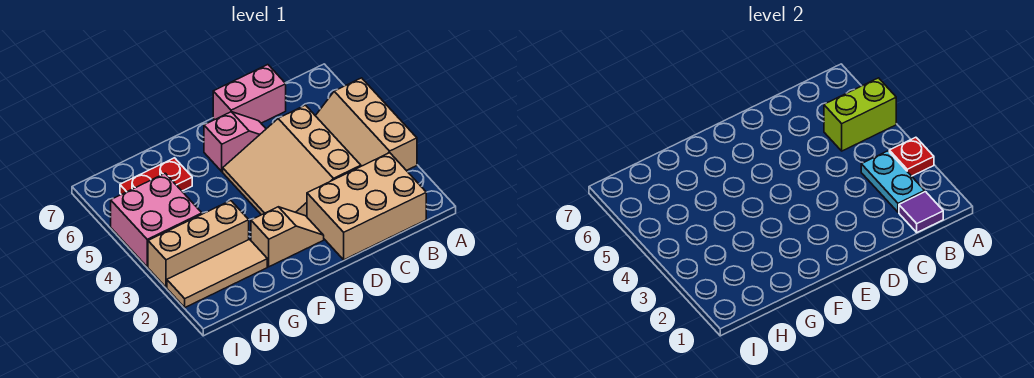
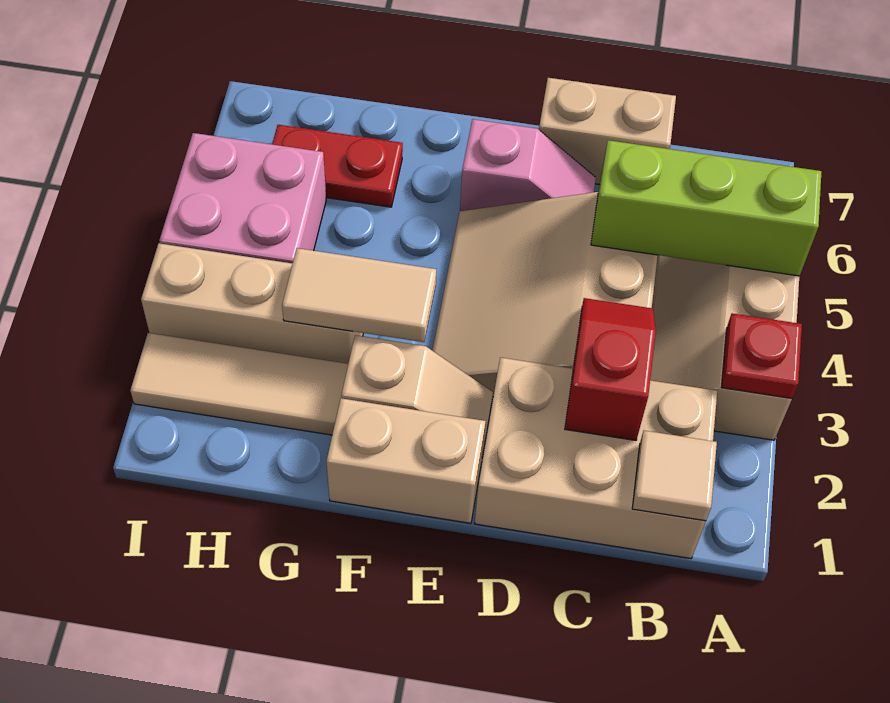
lime 1x2 brick [824,78,896,151] -> lime 1x3 brick [591,140,821,276]
purple 1x1 tile [899,192,943,232] -> tan 1x1 tile [632,431,717,521]
cyan 1x2 plate [861,151,925,212] -> none
none -> red 1x2 slope [565,298,656,440]
pink 1x2 brick [213,65,286,123] -> tan 1x2 brick [539,78,676,185]
none -> tan 1x2 brick [326,398,486,523]
none -> tan 1x2 tile [282,248,436,342]

